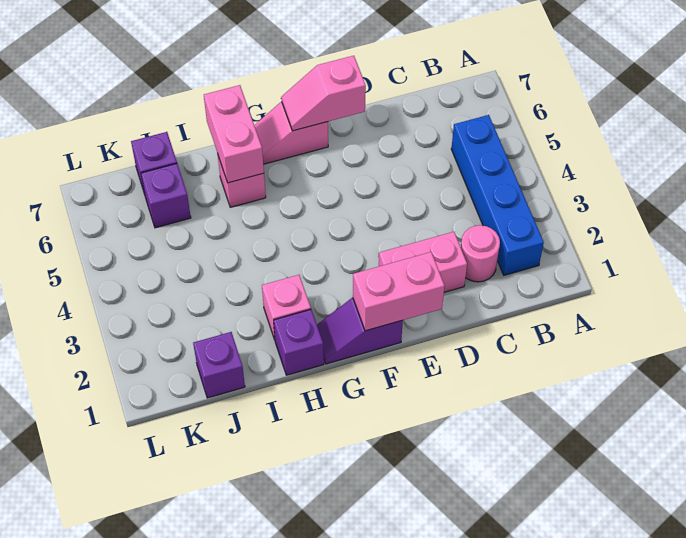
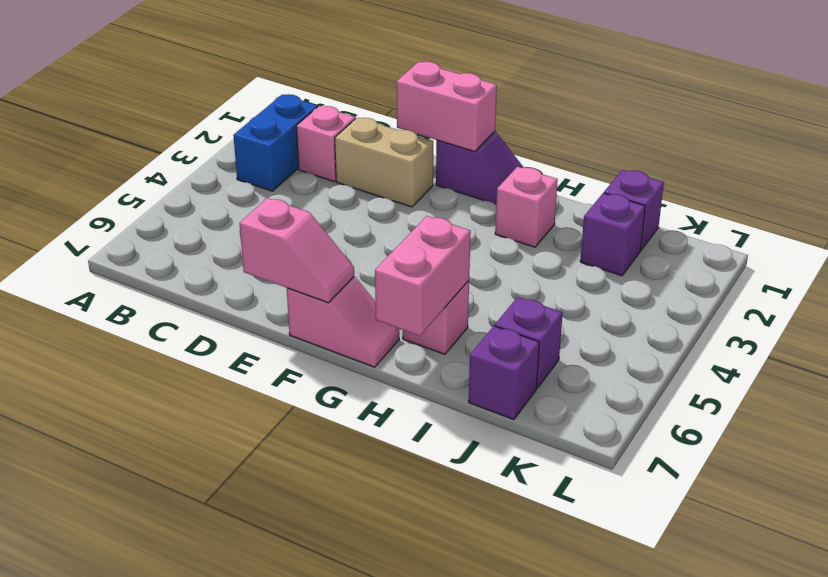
blue 1x4 brick [451,115,544,275] -> blue 1x2 brick [233,94,317,191]
pink 1x1 round brick [461,225,500,282] -> pink 1x1 brick [296,106,355,181]
pink 1x2 brick [379,232,467,292] -> tan 1x2 brick [335,118,433,207]
purple 1x1 brick [274,310,324,375] -> purple 1x1 brick moved to [580,193,645,276]

